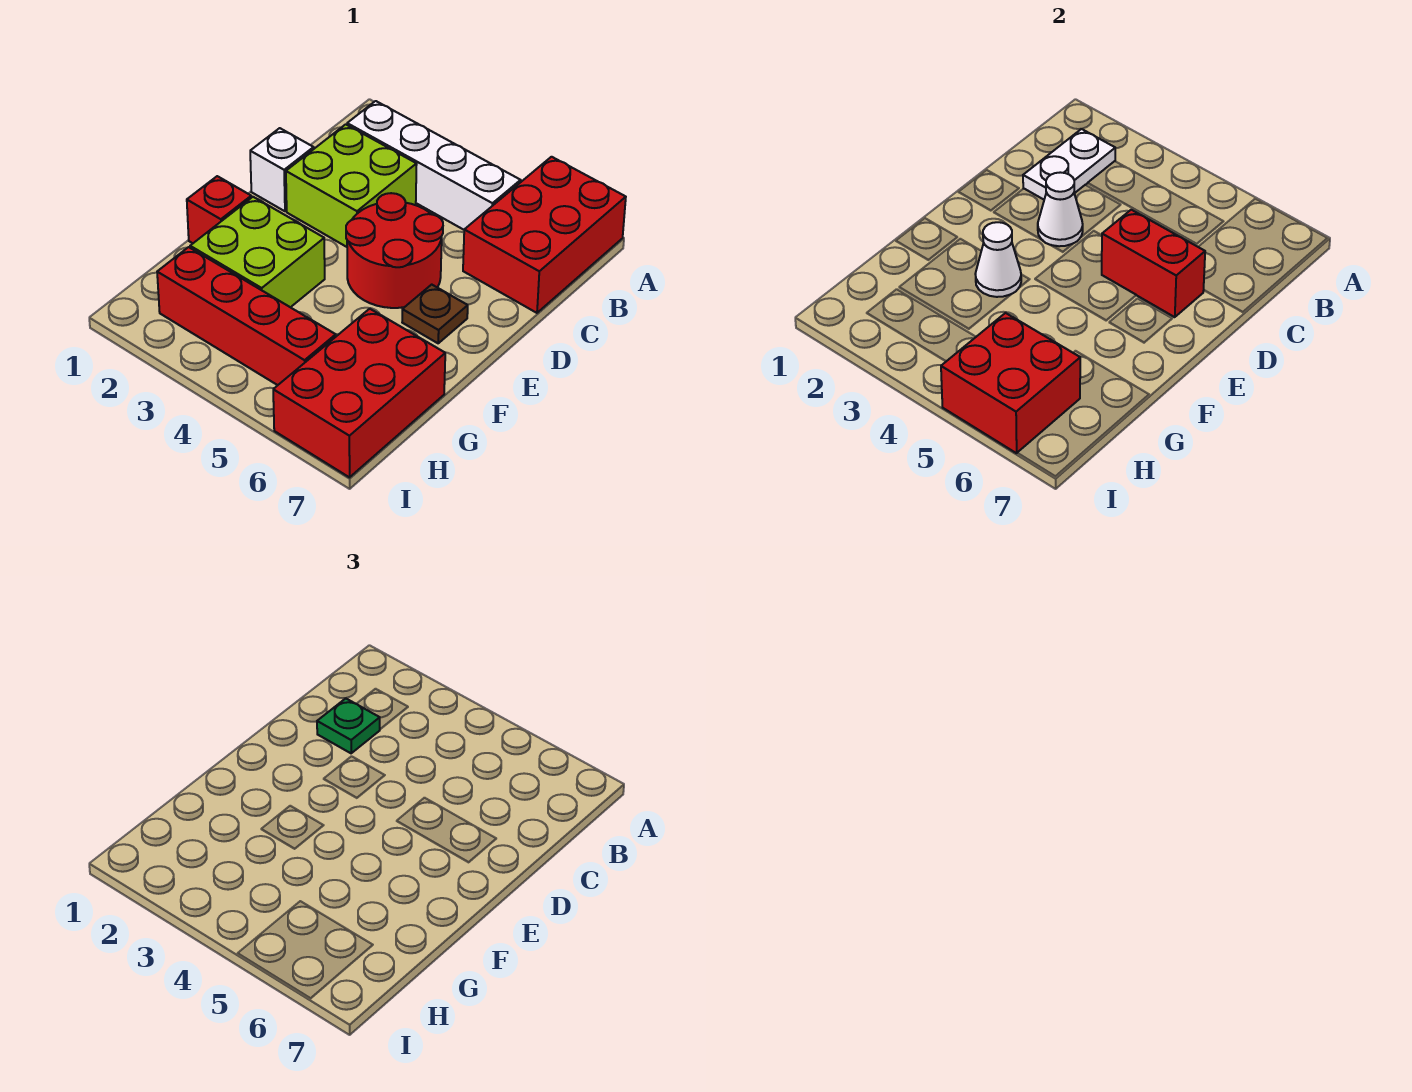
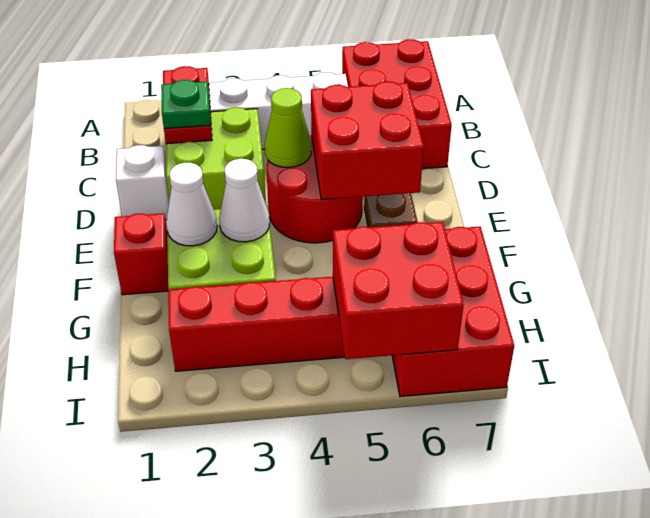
white 1x2 plate [1023,129,1115,200] -> red 1x2 plate [163,66,212,144]
white 1x1 cone [1038,172,1083,246] -> white 1x1 cone moved to [166,163,217,246]
none -> lime 1x1 cone [264,88,311,167]
red 1x2 brick [1102,210,1205,317] -> red 2x2 brick [311,81,424,200]

